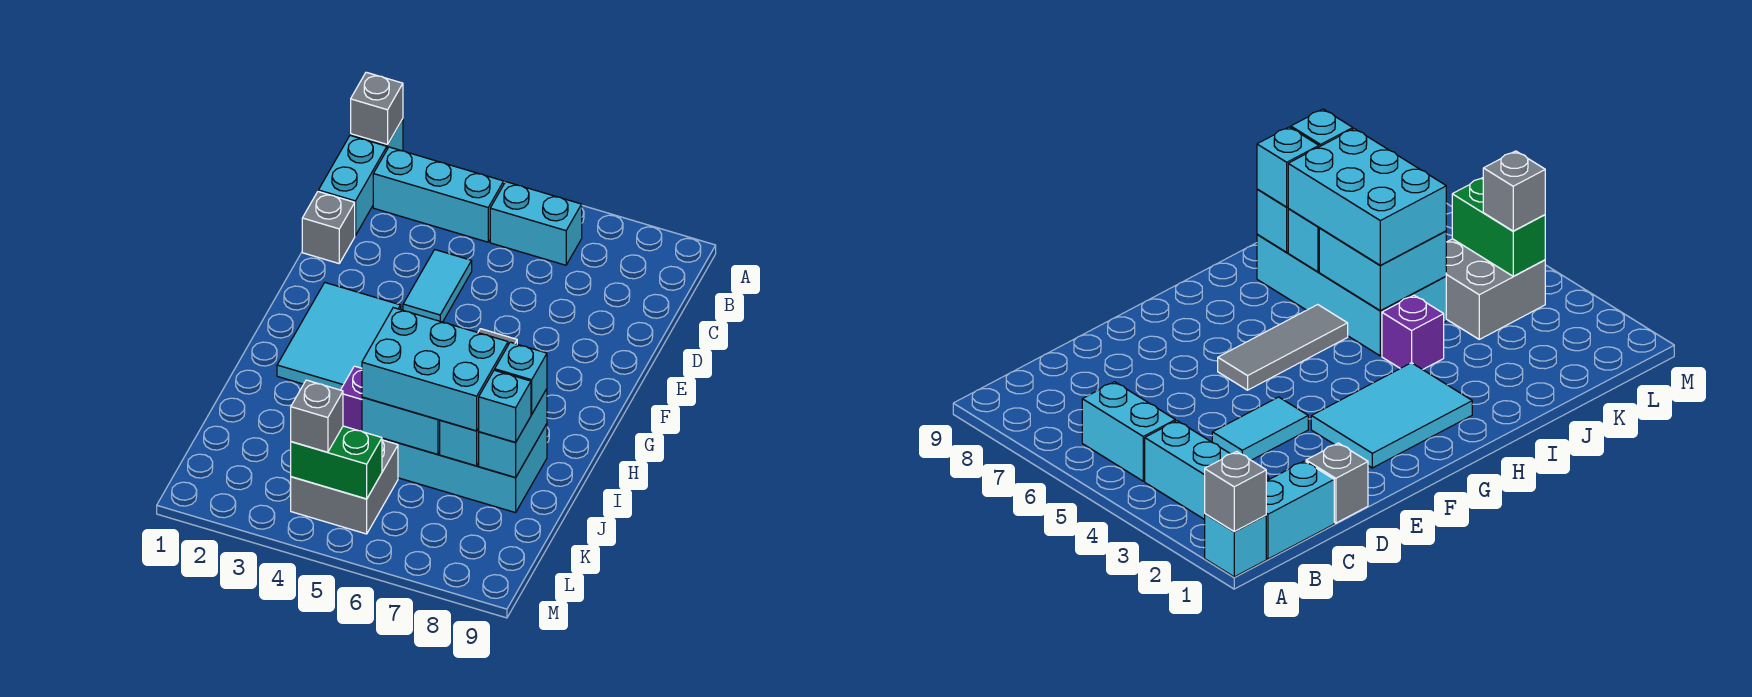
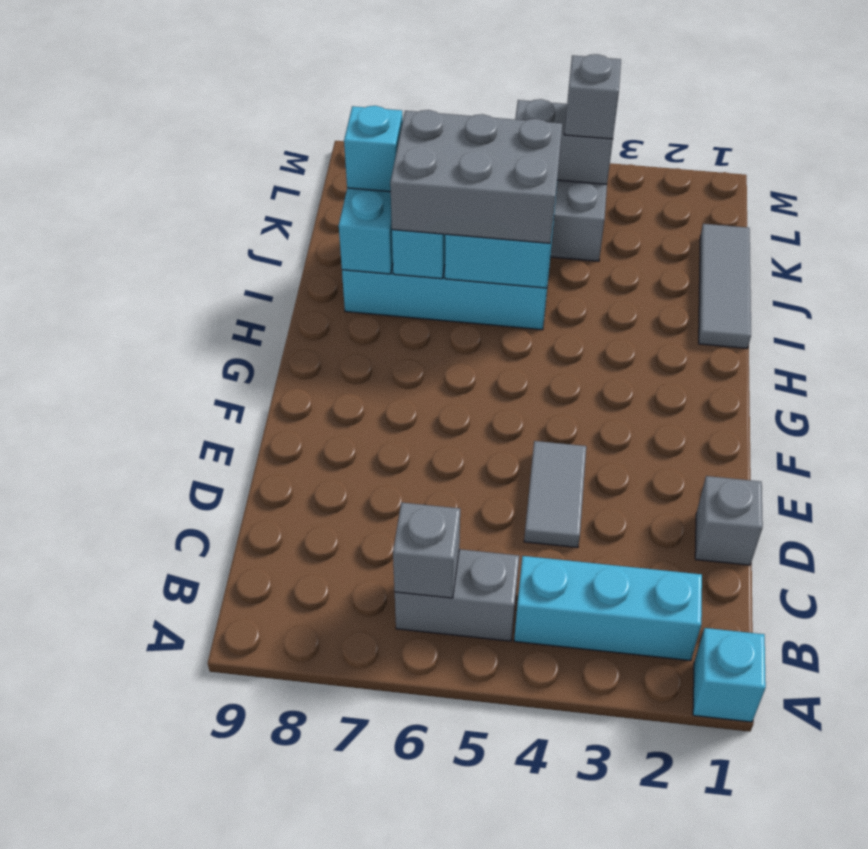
grey 1x1 brick [351,72,403,144] -> grey 1x1 brick moved to [393,502,460,598]
cyan 1x2 brick [318,135,387,236] -> none
cyan 1x2 brick [490,182,582,265] -> grey 1x2 brick [395,549,519,641]
cyan 1x2 tile [403,250,472,322] -> grey 1x2 tile [524,441,586,548]
cyan 2x3 tile [277,283,401,390] -> none
grey 1x3 tile [1218,305,1348,390] -> grey 1x3 tile moved to [699,224,751,348]
purple 1x1 brick [341,366,362,431] -> none
cyan 2x3 brick [362,308,508,431] -> grey 2x3 brick [390,110,562,243]
cyan 1x1 brick [495,342,547,414] -> none
green 1x2 brick [291,426,382,499] -> grey 1x2 brick [515,99,613,184]

